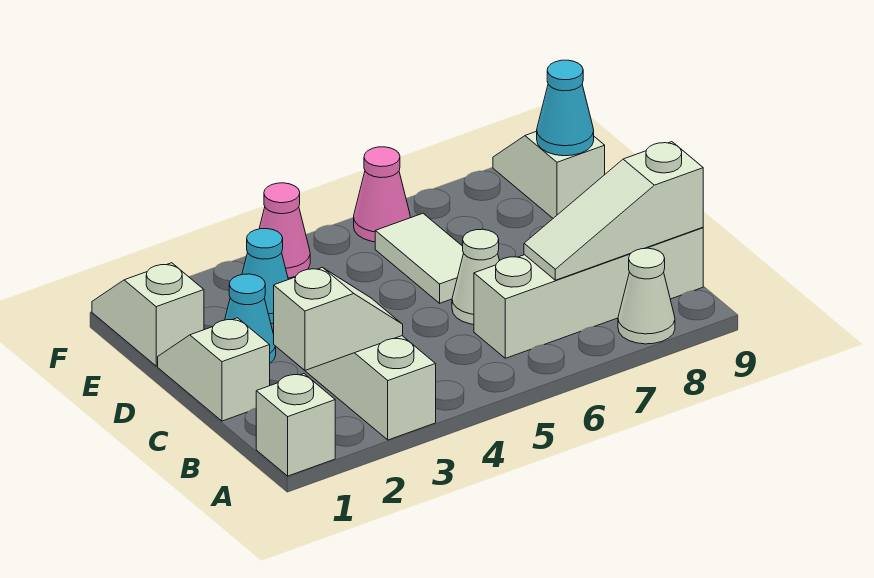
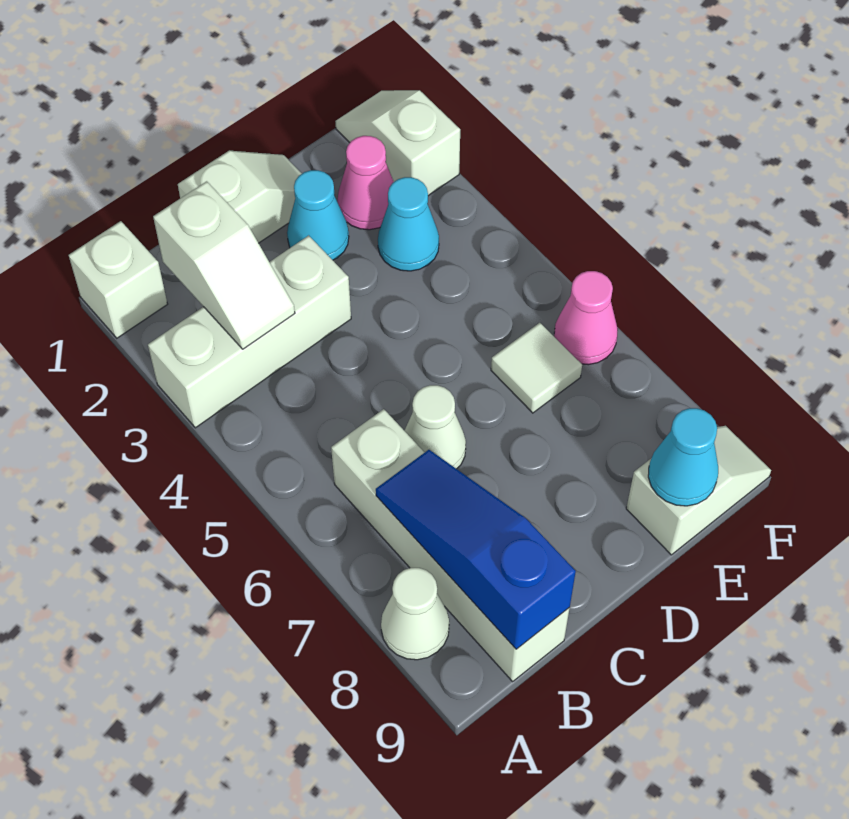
white 1x3 slope [524,142,703,280] -> blue 1x3 slope [376,450,576,649]
white 1x2 tile [375,213,464,303] -> white 1x1 tile [491,323,582,413]
white 1x2 slope [92,263,204,366] -> white 1x2 slope turned to [335,90,460,196]
pink 1x1 cone [259,183,310,278] -> pink 1x1 cone moved to [338,136,394,230]

